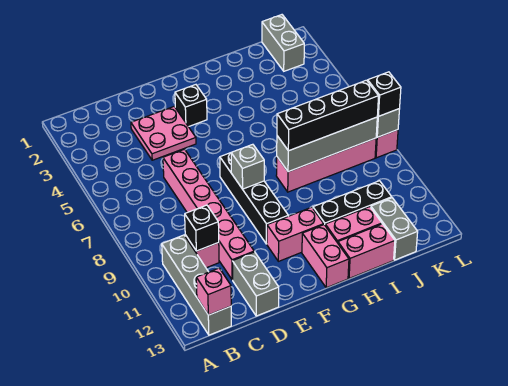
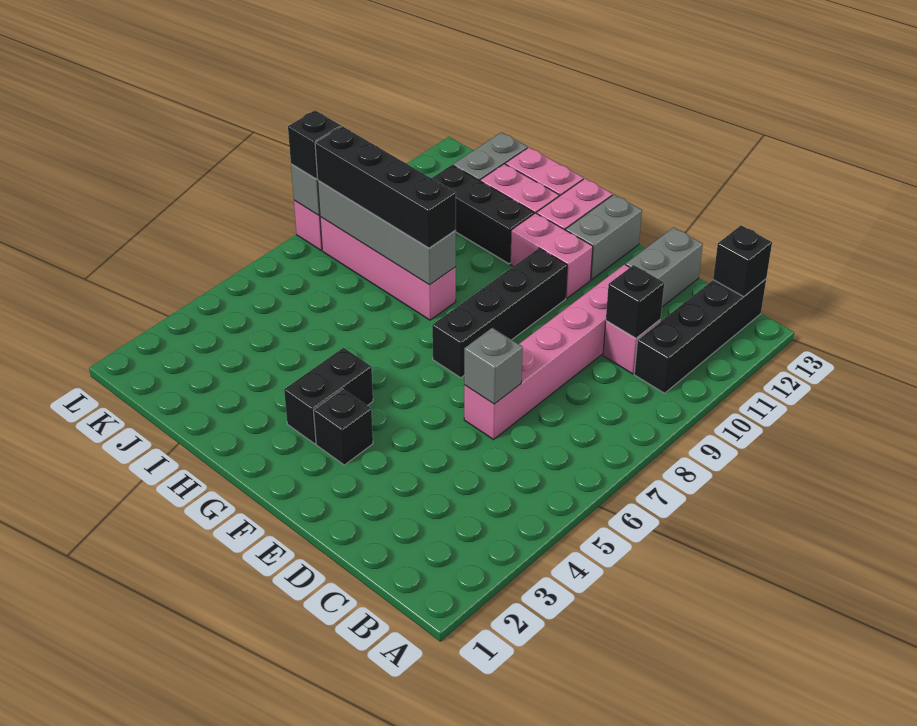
grey 1x4 brick [162,235,231,335] -> black 1x4 brick [634,279,766,393]
pink 1x1 brick [196,268,231,315] -> black 1x1 brick [713,225,772,297]
pink 2x2 plate [131,107,196,160] -> none
grey 1x1 brick [231,144,264,189] -> grey 1x1 brick moved to [464,328,523,404]
none -> black 1x2 brick [284,348,373,444]
grey 1x2 brick [262,15,304,71] -> grey 1x2 brick moved to [566,195,642,280]

